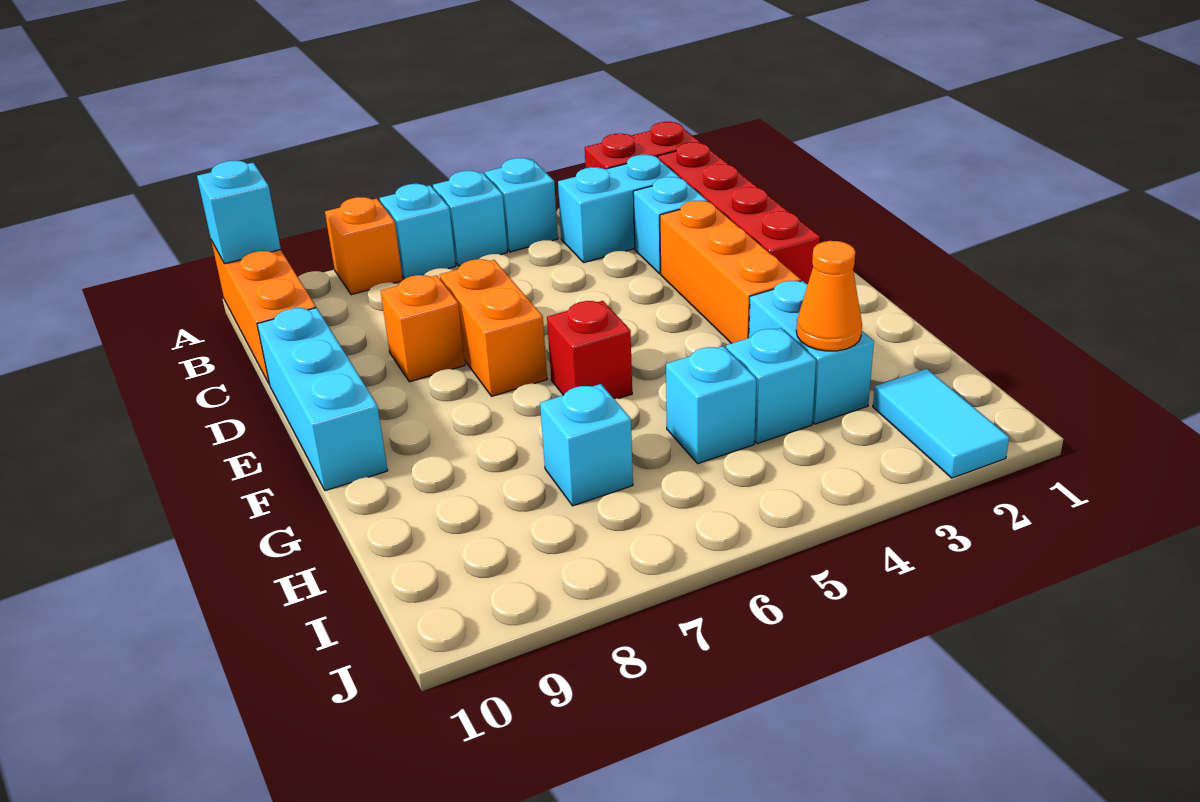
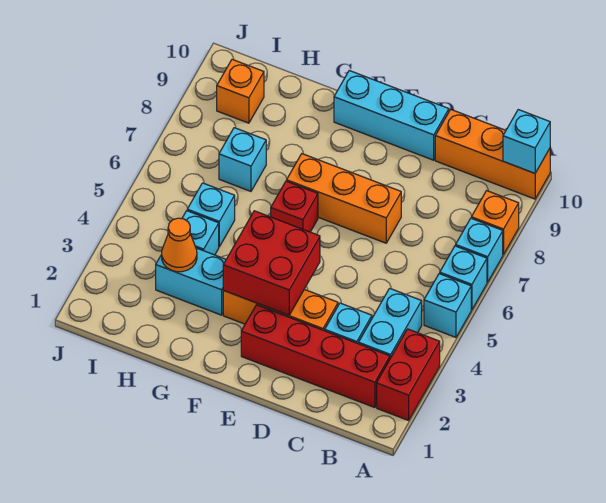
orange 1x2 brick [440,259,547,396] -> orange 1x3 brick [287,154,401,243]
orange 1x1 brick [381,275,465,382] -> orange 1x1 brick moved to [217,59,264,123]
none -> red 2x2 brick [223,211,320,315]
cyan 1x2 tile [873,369,1009,478] -> none

